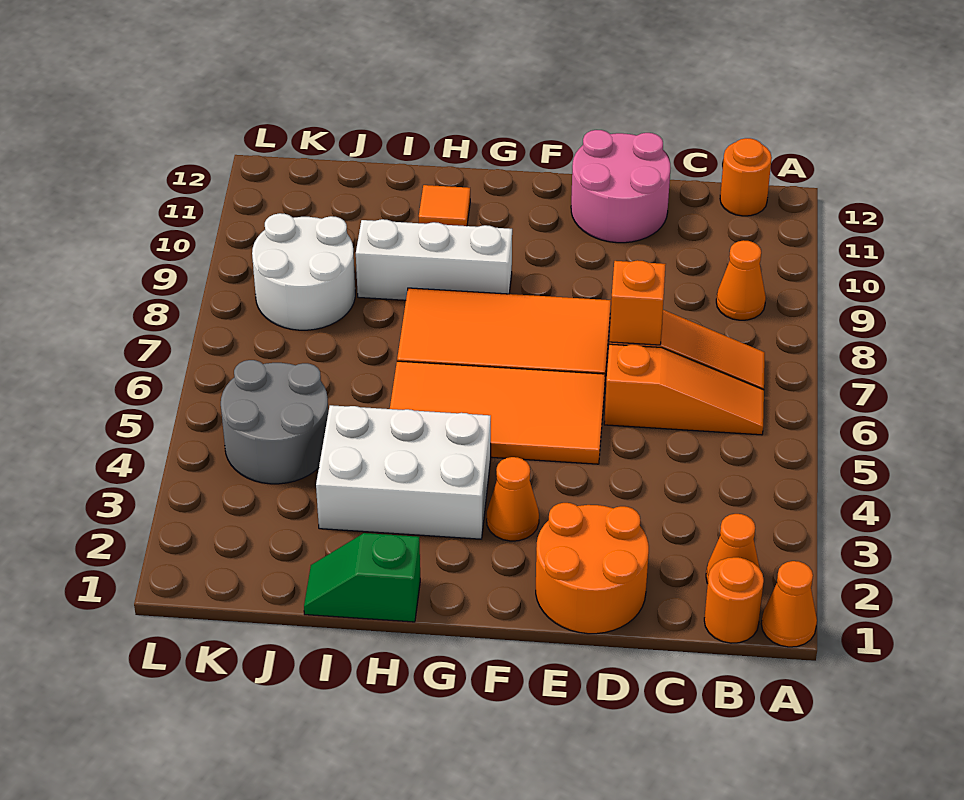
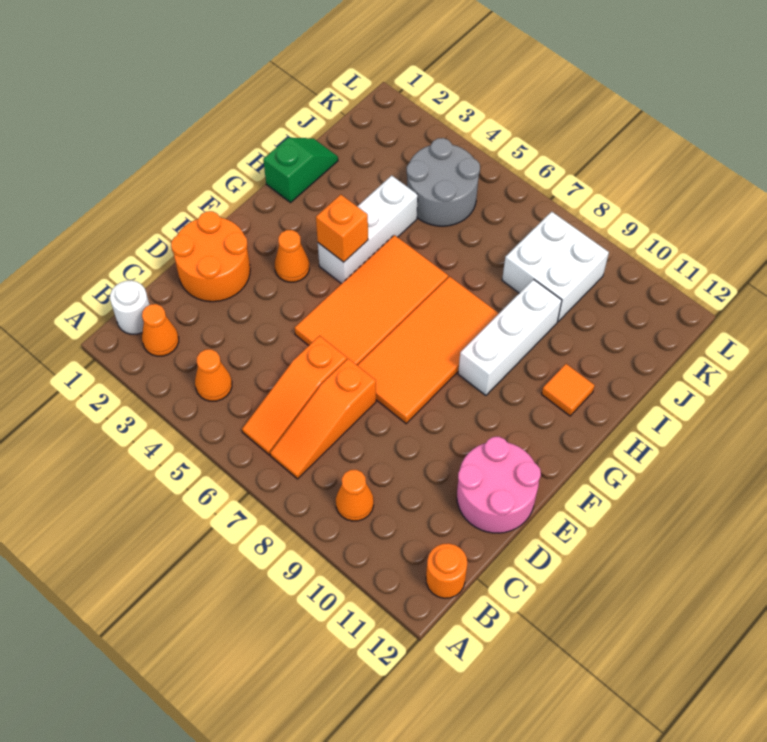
orange 1x1 cone [761,561,817,647] -> orange 1x1 cone moved to [195,349,232,401]
orange 1x1 round brick [704,557,764,643] -> white 1x1 round brick [110,280,150,334]
orange 1x1 brick [609,260,666,345] -> orange 1x1 brick moved to [316,194,368,262]
white 2x3 brick [316,405,491,539] -> white 1x3 brick [318,175,418,284]
white 2x2 round brick [252,213,355,330] -> white 2x2 brick [502,212,609,322]

